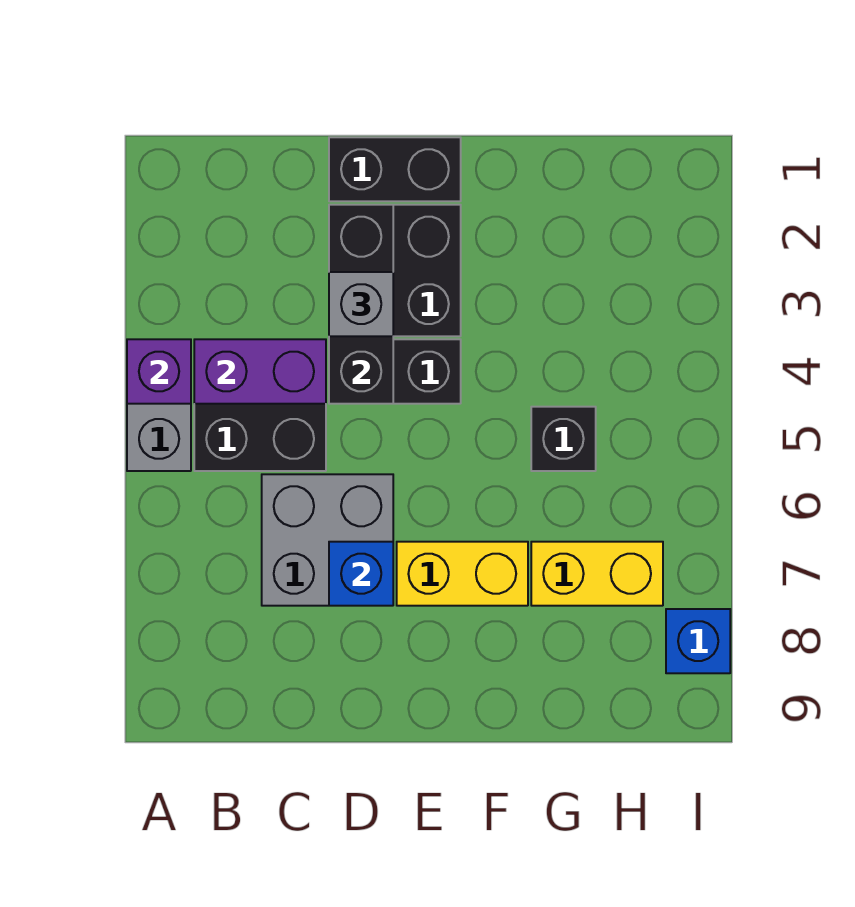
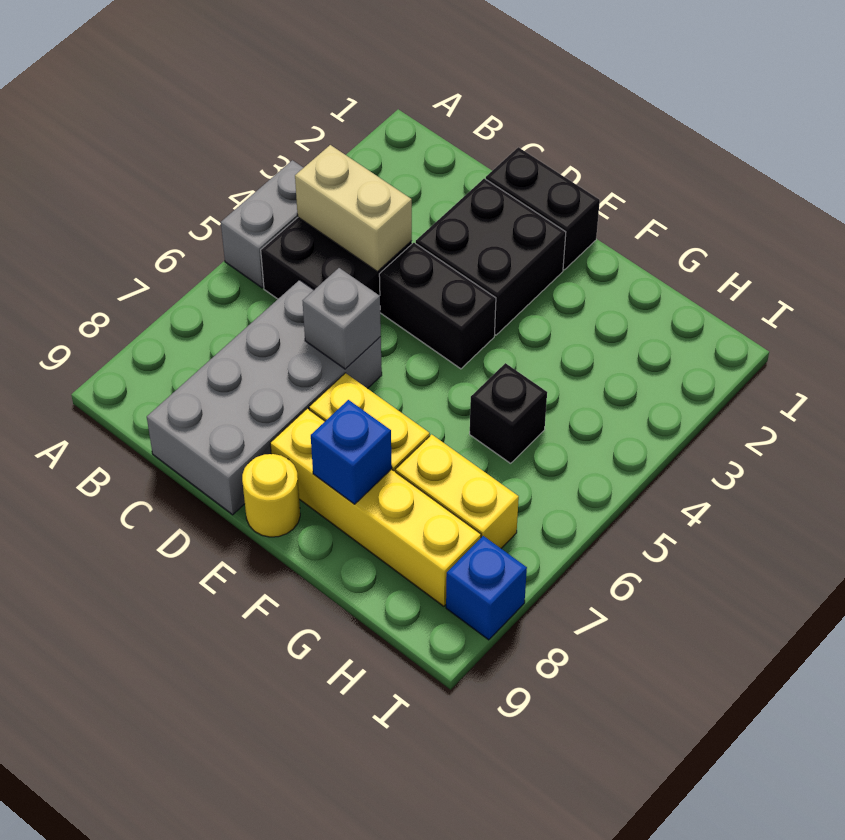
purple 1x1 brick [127,339,191,404] -> none
purple 1x2 brick [194,339,326,404] -> tan 1x2 brick [295,145,412,271]
grey 2x2 brick [262,474,393,606] -> grey 2x4 brick [147,280,382,515]
black 1x3 brick [329,205,393,404] -> none
grey 1x1 brick [329,272,393,336] -> grey 1x1 brick moved to [303,268,381,369]
blue 1x1 brick [329,542,393,606] -> blue 1x1 brick moved to [311,400,392,504]
none -> yellow 1x4 brick [270,408,481,606]
none -> yellow 1x1 round brick [242,454,300,537]

